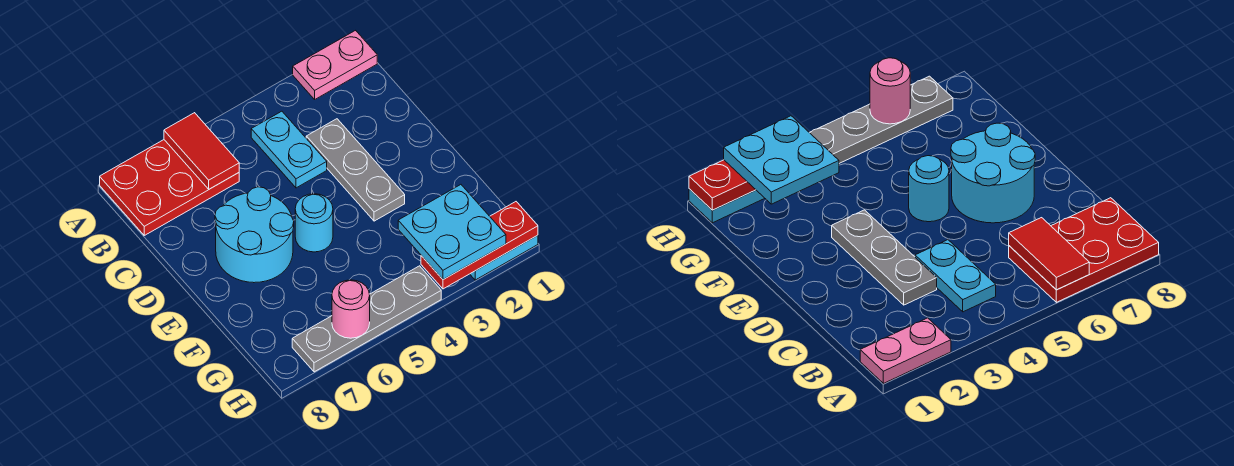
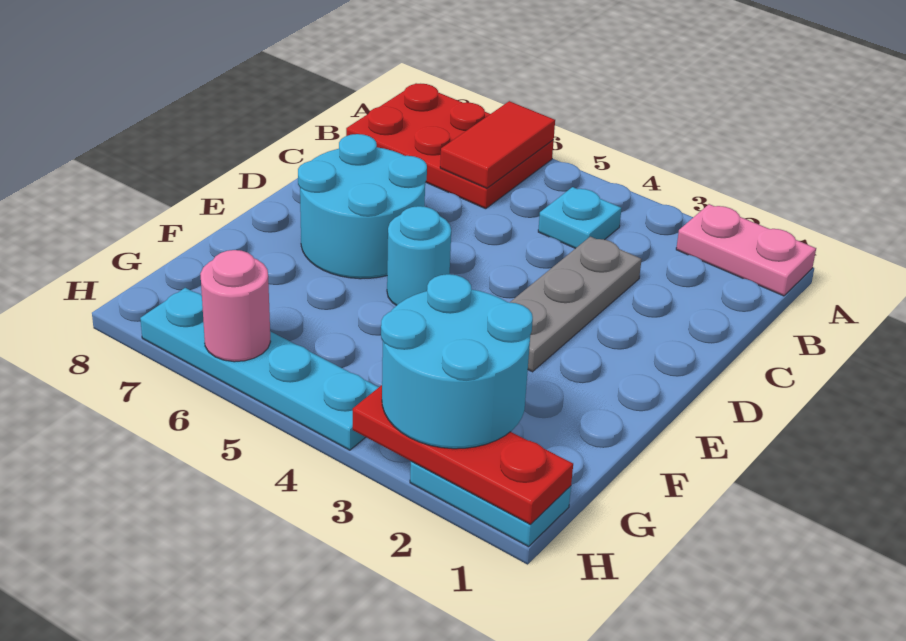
cyan 1x2 plate [251,111,327,188] -> cyan 1x1 plate [538,187,622,249]
cyan 2x2 plate [398,185,506,280] -> cyan 2x2 round brick [381,274,533,449]
grey 1x4 plate [292,266,441,372] -> cyan 1x4 plate [140,288,379,450]

